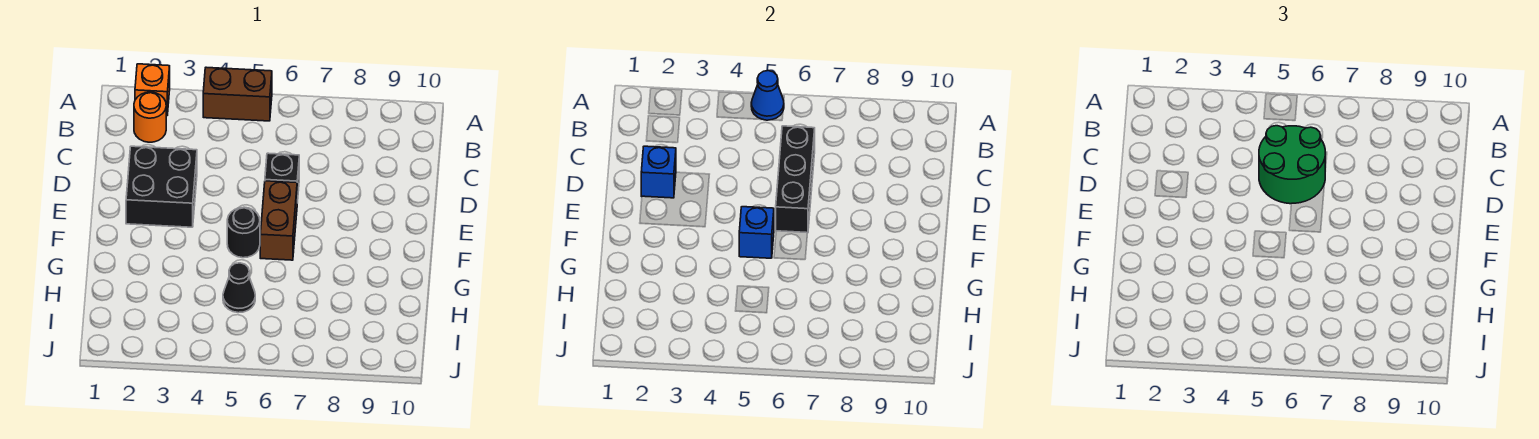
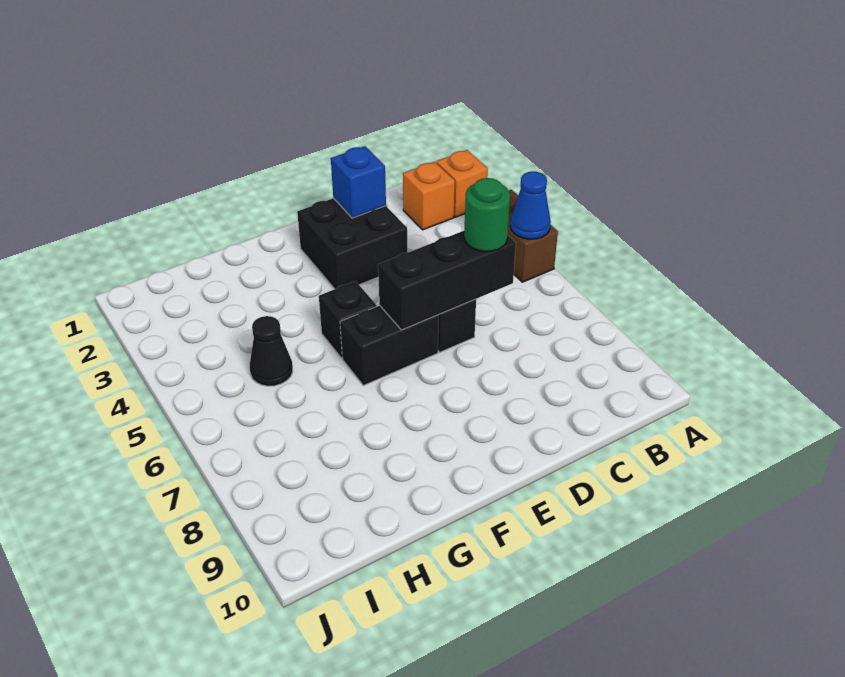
orange 1x1 round brick [134,92,166,142] -> orange 1x1 brick [403,162,455,230]
green 2x2 round brick [1259,126,1325,204] -> green 1x1 round brick [464,178,510,251]
brown 1x2 brick [260,181,297,260] -> black 1x2 brick [340,305,438,385]
black 1x1 round brick [227,207,260,258] -> black 1x1 brick [319,281,377,358]
blue 1x1 brick [739,207,774,258] -> none

